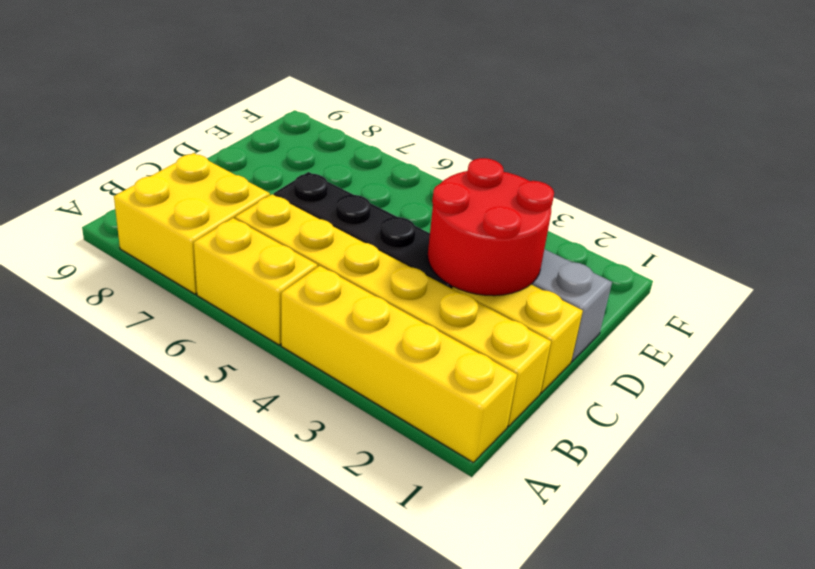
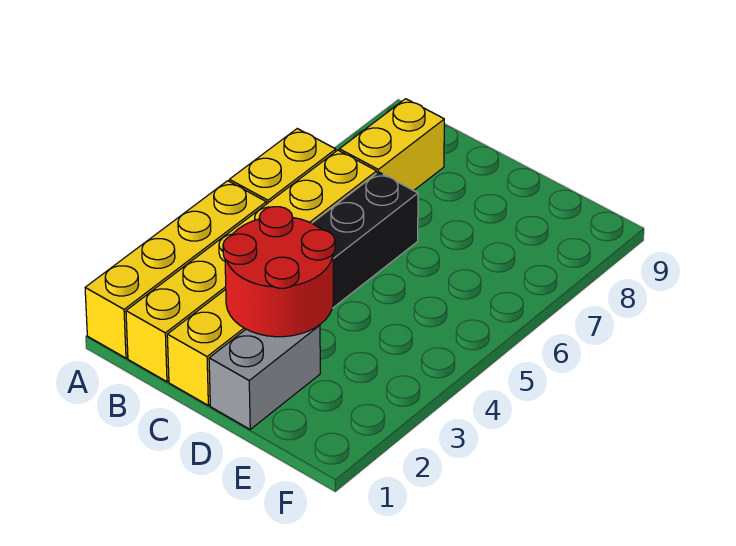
yellow 2x2 brick [114,153,270,294] -> yellow 1x2 brick [339,99,444,191]

